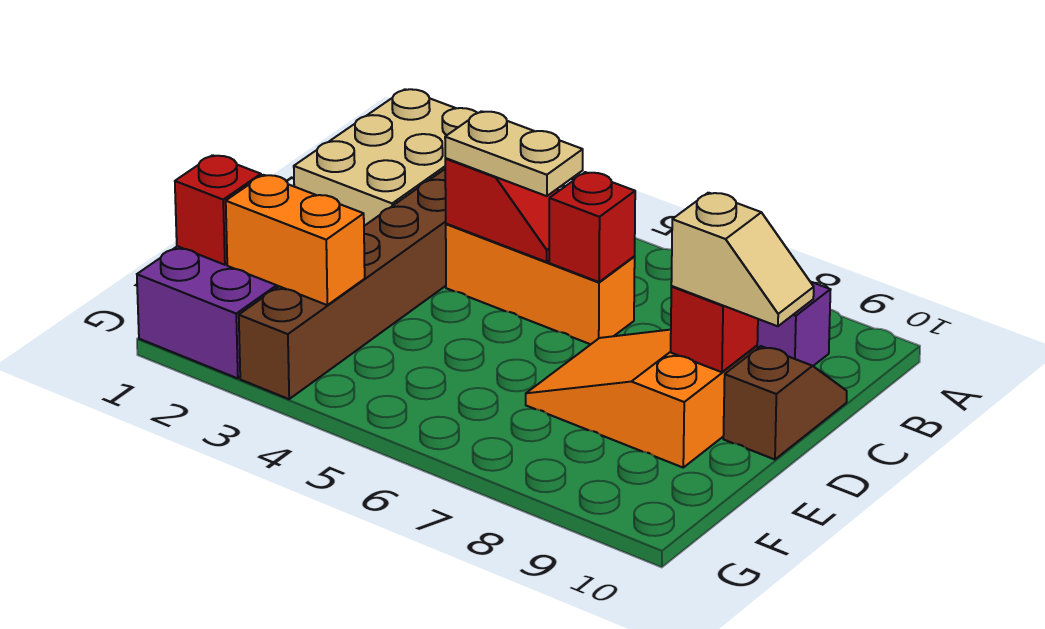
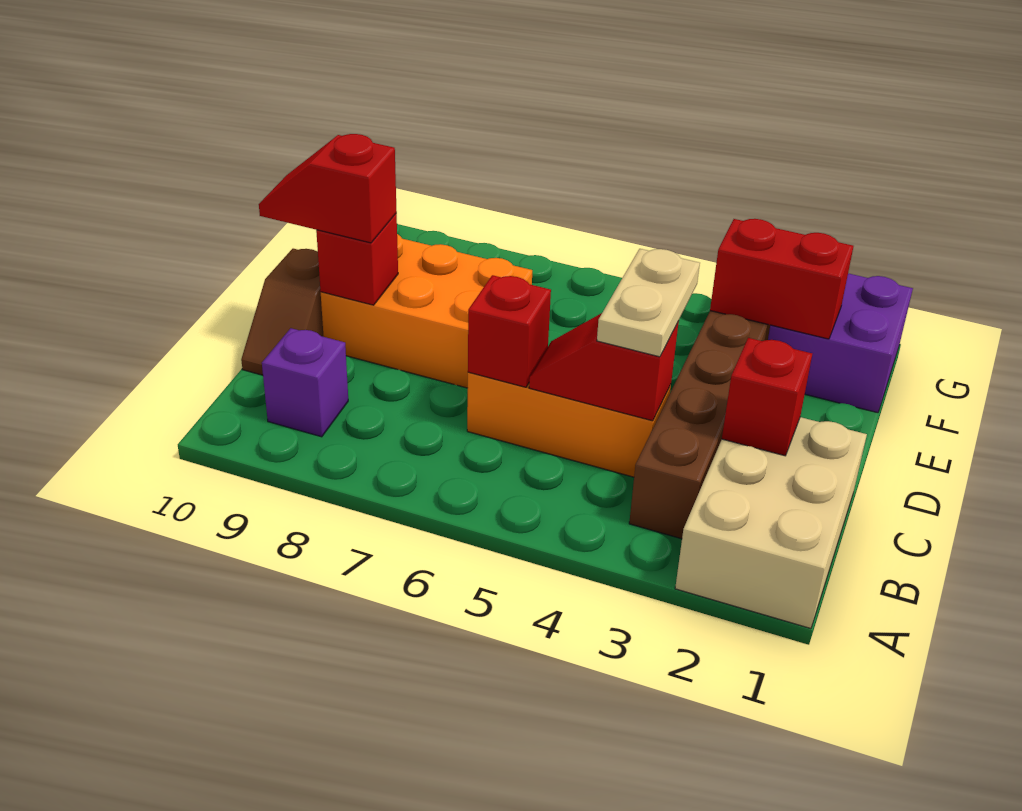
tan 1x2 plate [445,111,583,196] -> tan 1x2 plate turned to [597,249,700,357]
orange 2x3 slope [526,330,757,467] -> orange 2x3 brick [321,234,532,388]
tan 1x2 slope [671,193,814,326] -> red 1x2 slope [259,134,397,243]
red 1x1 brick [175,155,261,265] -> red 1x1 brick moved to [722,338,812,456]
orange 1x2 brick [226,175,365,305] -> red 1x2 brick [710,219,853,339]

